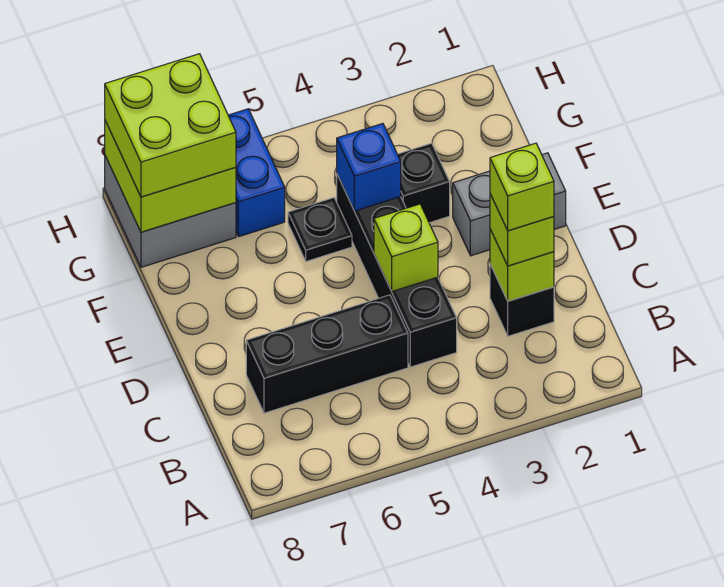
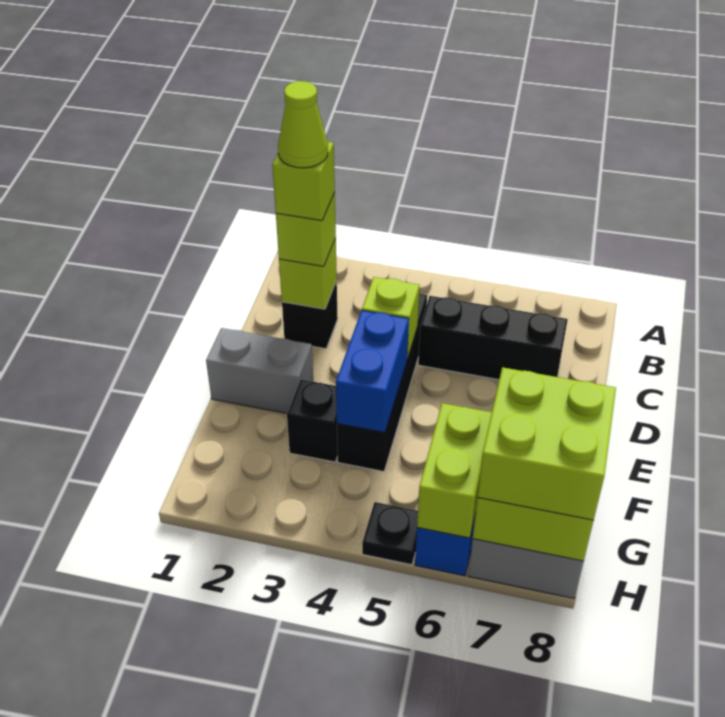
none -> lime 1x1 cone [278,81,328,168]
blue 1x1 brick [337,124,401,211] -> blue 1x2 brick [336,311,409,433]
black 1x1 plate [288,198,352,262] -> black 1x1 plate moved to [362,502,418,565]
none -> lime 1x2 brick [417,403,492,538]

